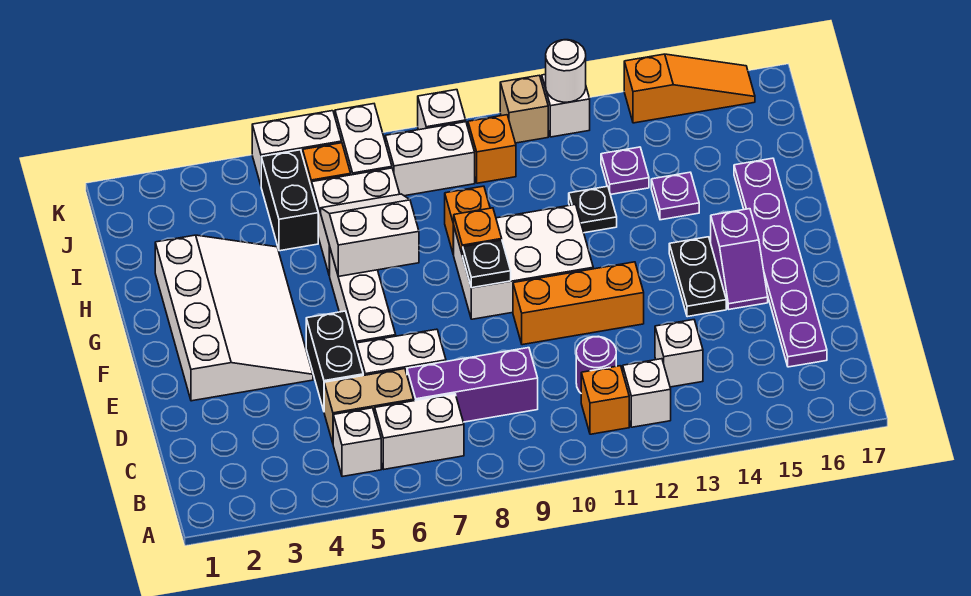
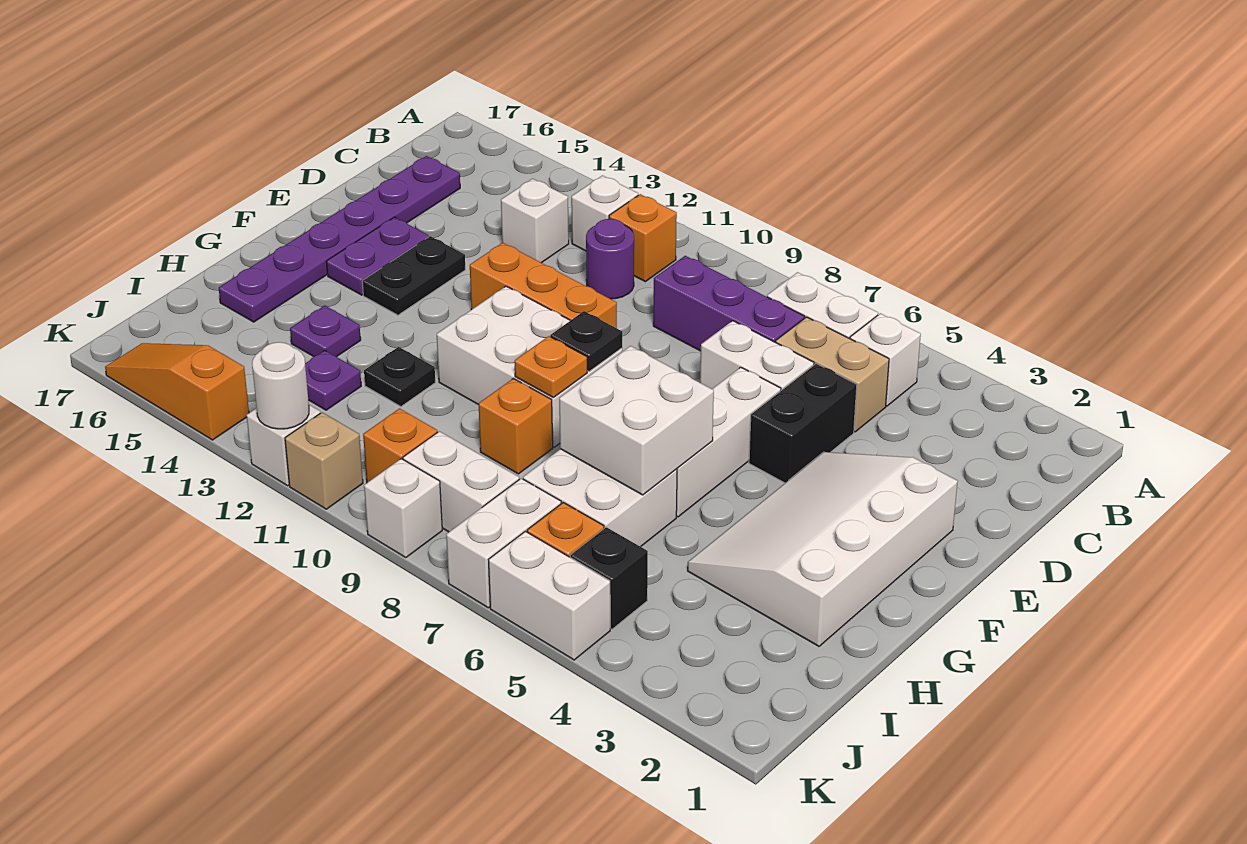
purple 1x2 slope [711,209,768,309] -> purple 1x2 plate [326,217,429,295]
white 2x2 slope [321,194,419,276] -> white 2x2 brick [559,346,714,495]
black 1x2 brick [261,150,318,251] -> black 1x1 brick [570,527,648,629]

